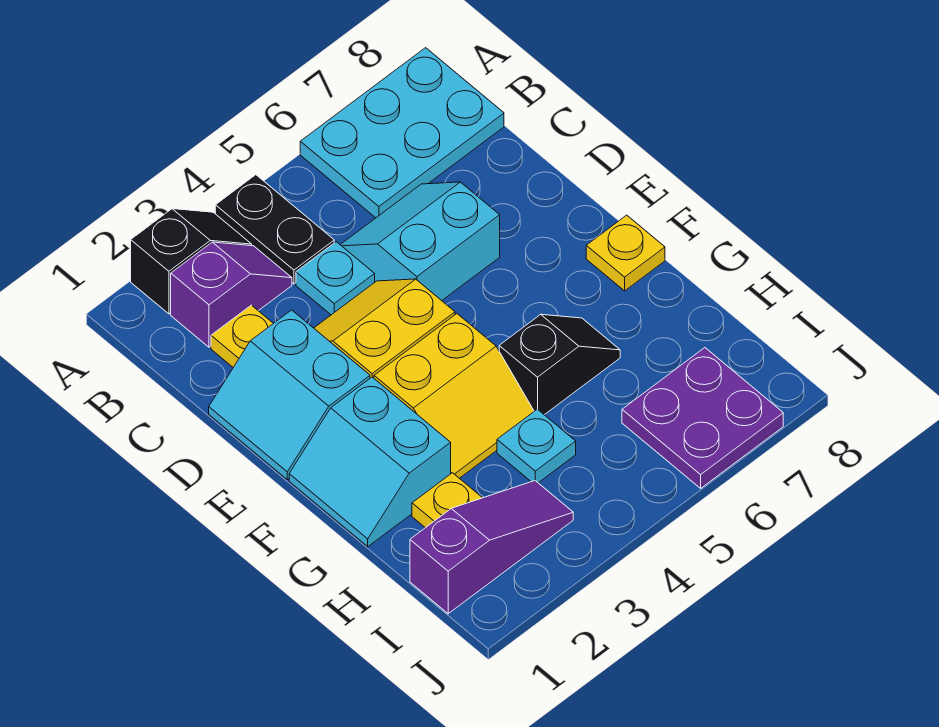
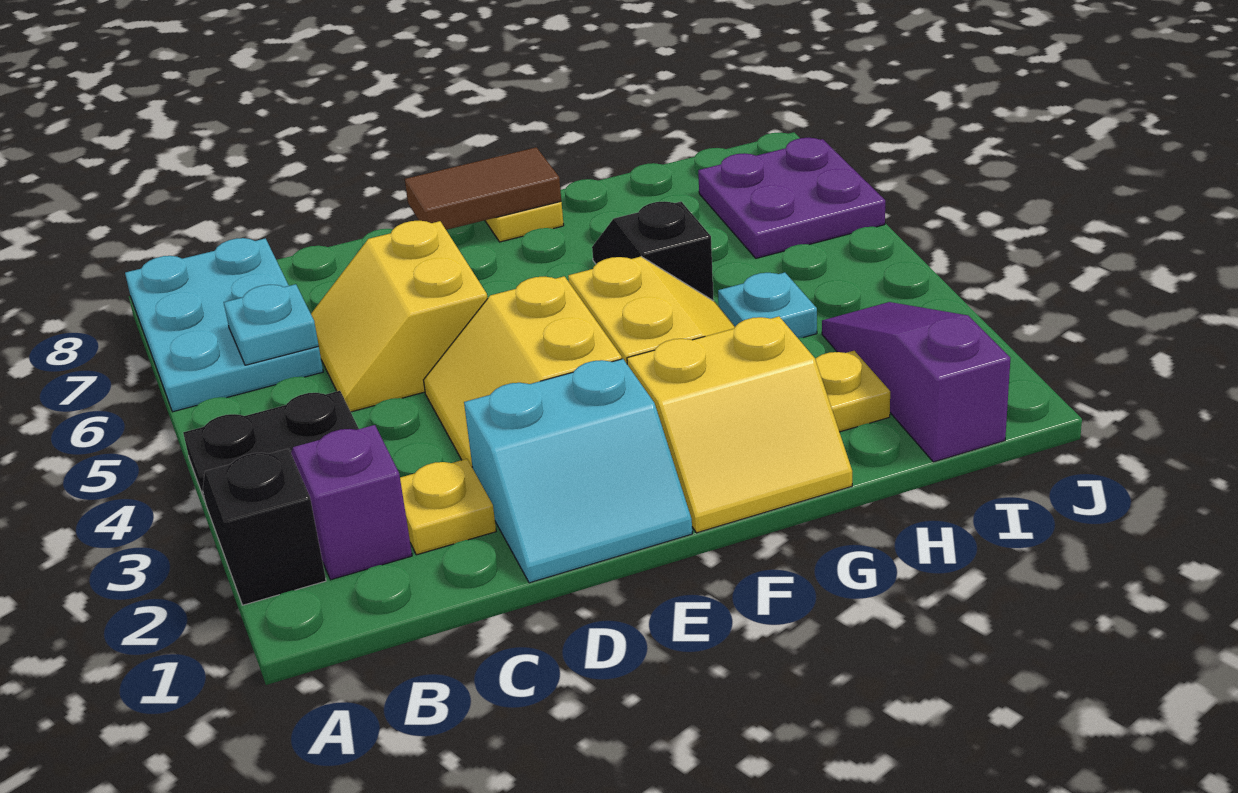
cyan 1x1 plate [296,242,375,315] -> cyan 1x1 plate moved to [224,284,319,365]
cyan 2x2 slope [340,182,500,301] -> yellow 2x2 slope [311,221,488,412]
none -> brown 1x2 tile [405,147,561,230]
cyan 2x2 slope [289,377,451,547] -> yellow 2x2 slope [627,316,852,533]

